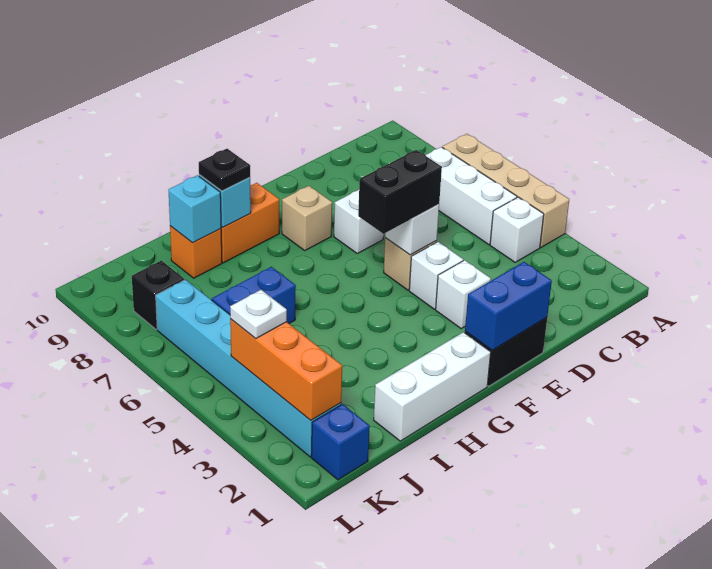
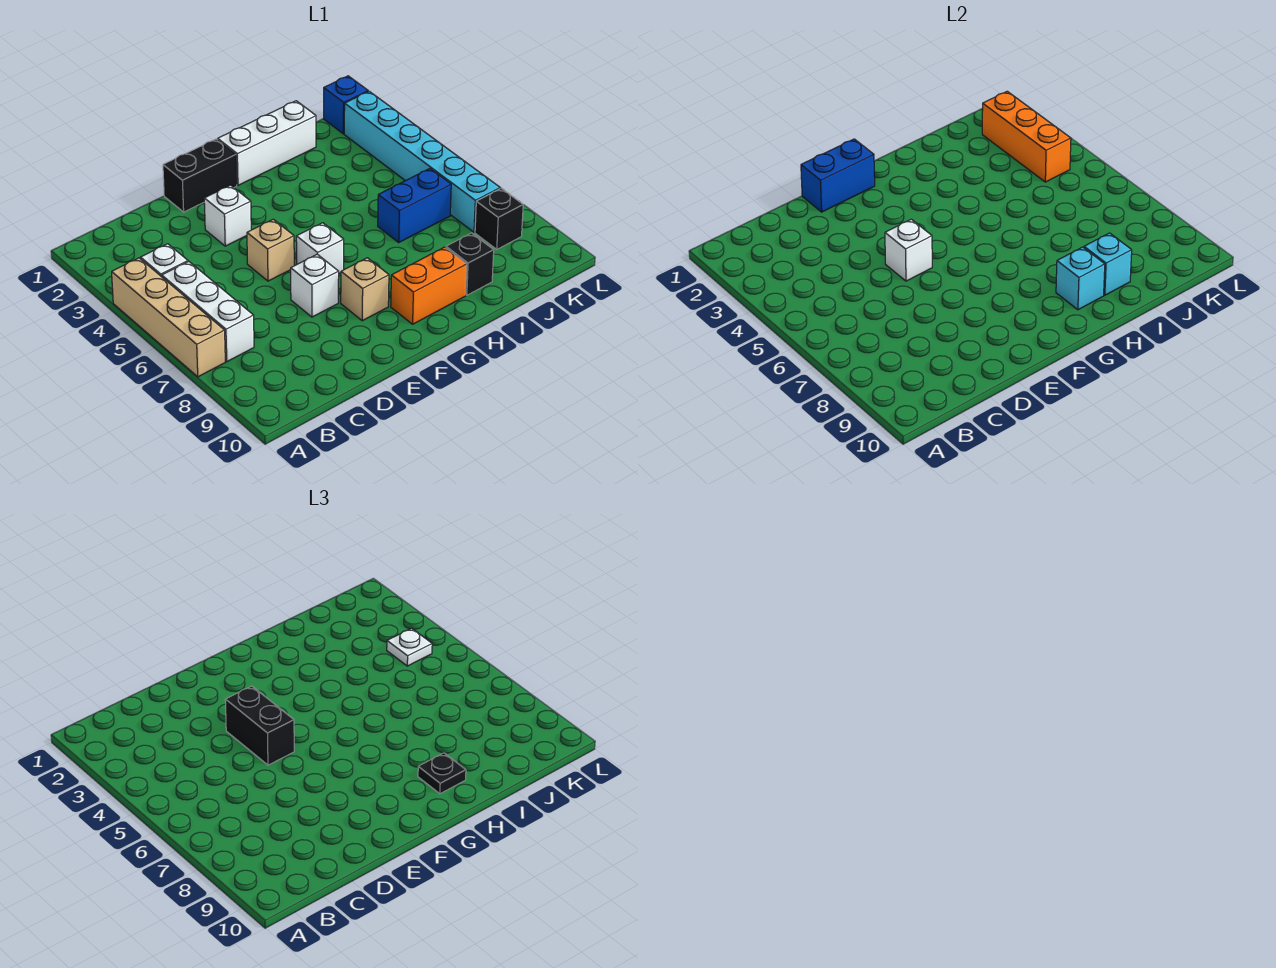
white 1x1 brick [409,242,463,309] -> white 1x1 brick moved to [296,223,344,273]
black 1x2 brick [358,150,442,234] -> black 1x2 brick turned to [225,686,294,765]
orange 1x1 brick [170,226,222,278] -> black 1x1 brick [446,233,494,295]

